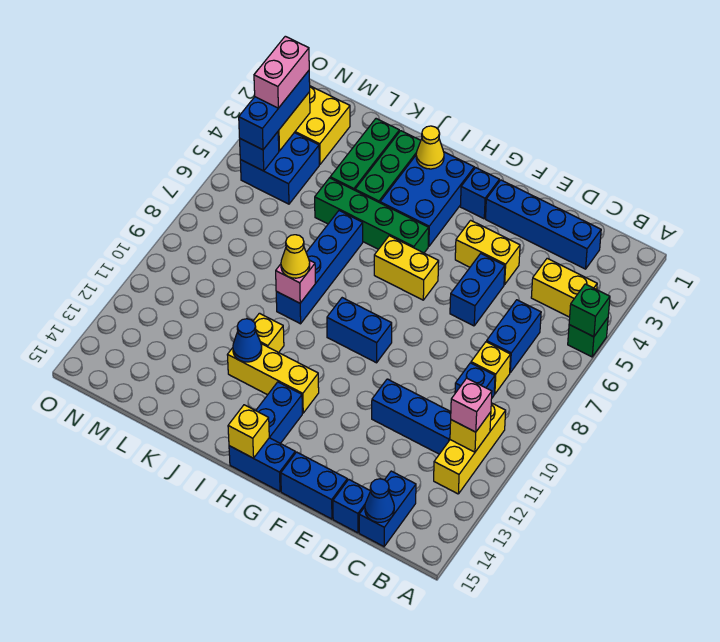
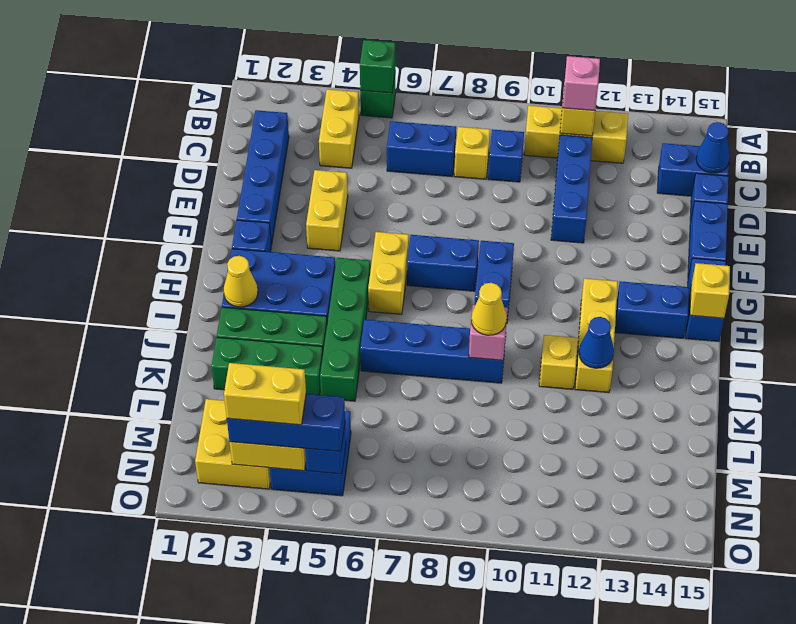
blue 1x2 brick [450,254,505,326] -> blue 1x2 brick moved to [407,235,479,291]
pink 1x2 brick [254,36,309,108] -> yellow 1x2 brick [224,363,306,425]

